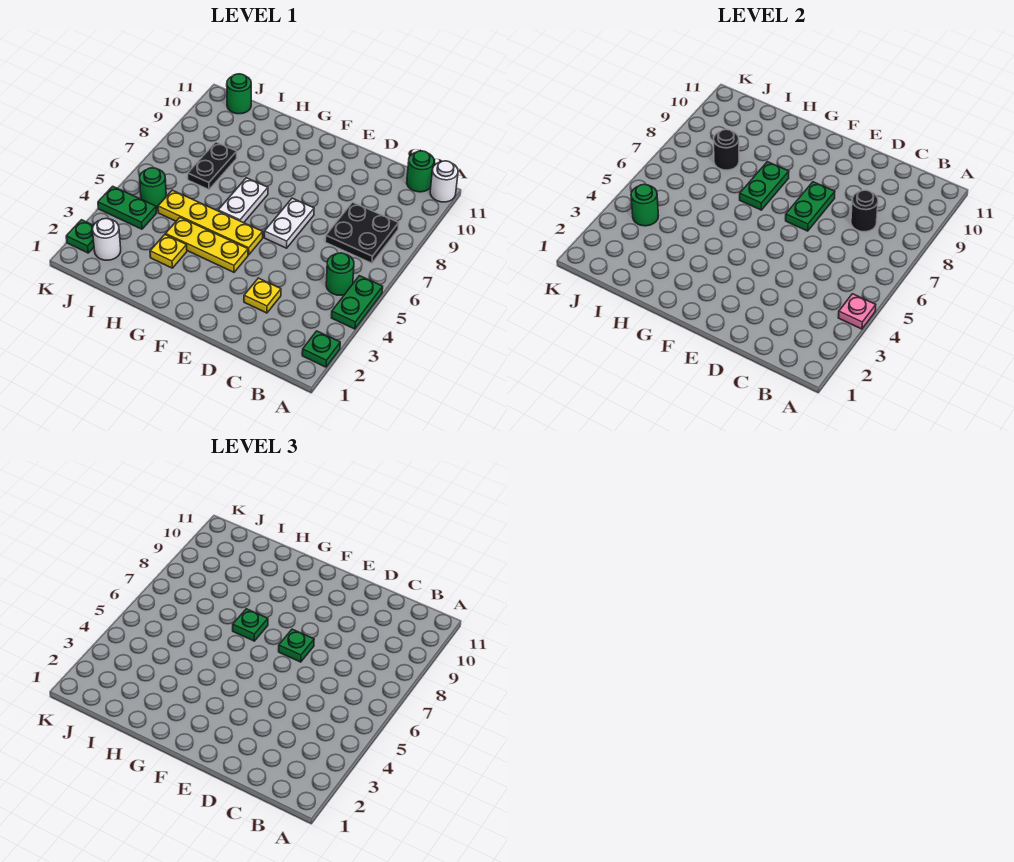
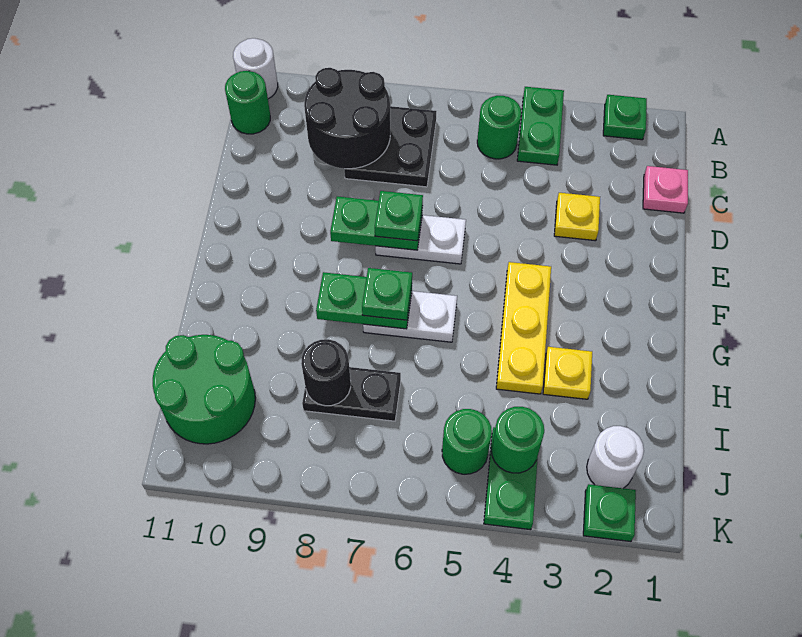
green 1x2 plate [331,276,383,329] -> green 1x2 plate turned to [517,87,564,165]
pink 1x1 plate [838,294,876,329] -> pink 1x1 plate moved to [643,166,688,213]
black 1x1 round brick [851,190,878,232] -> black 2x2 round brick [304,68,390,169]
yellow 1x4 plate [158,190,263,255] -> none
green 1x1 round brick [227,74,251,114] -> green 2x2 round brick [153,335,255,444]

